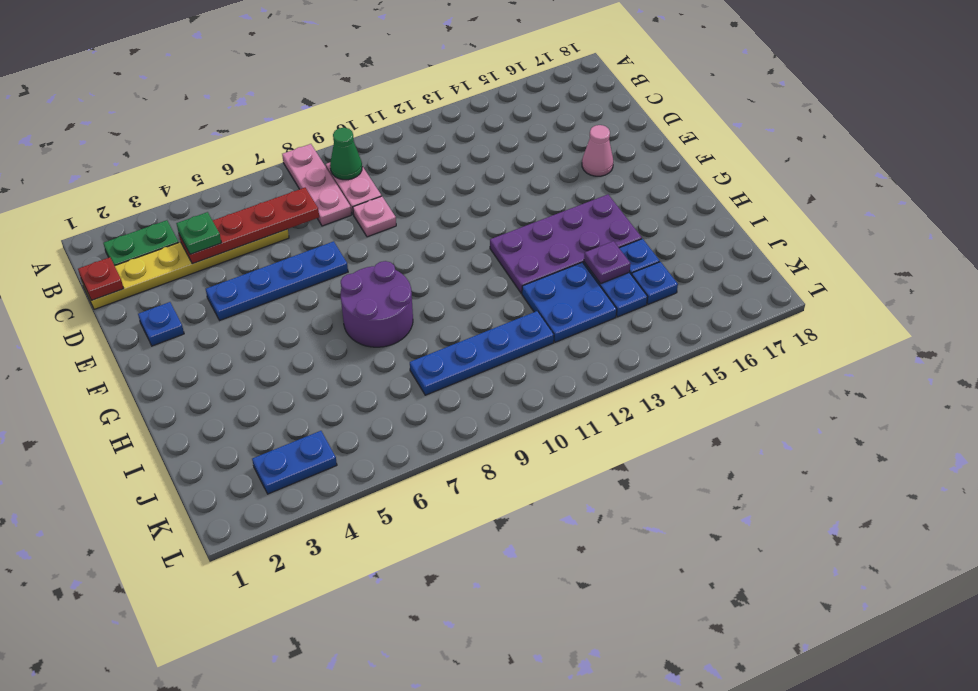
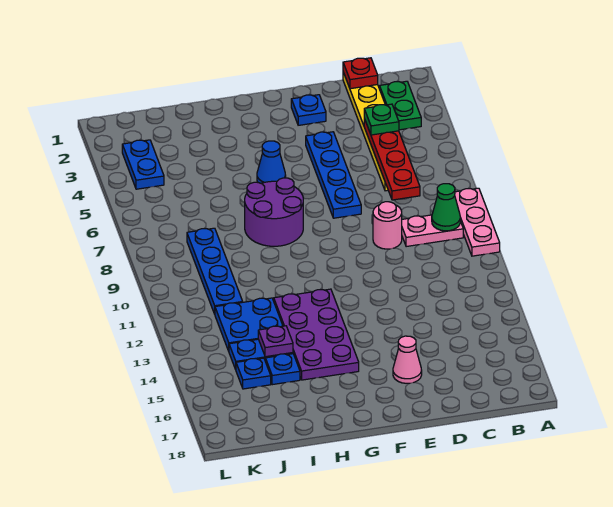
pink 1x3 plate [282,144,351,226] -> pink 1x3 plate turned to [455,188,500,256]
pink 1x1 plate [353,196,396,237] -> pink 1x1 round brick [373,202,402,249]
none -> blue 1x1 cone [257,141,286,183]

